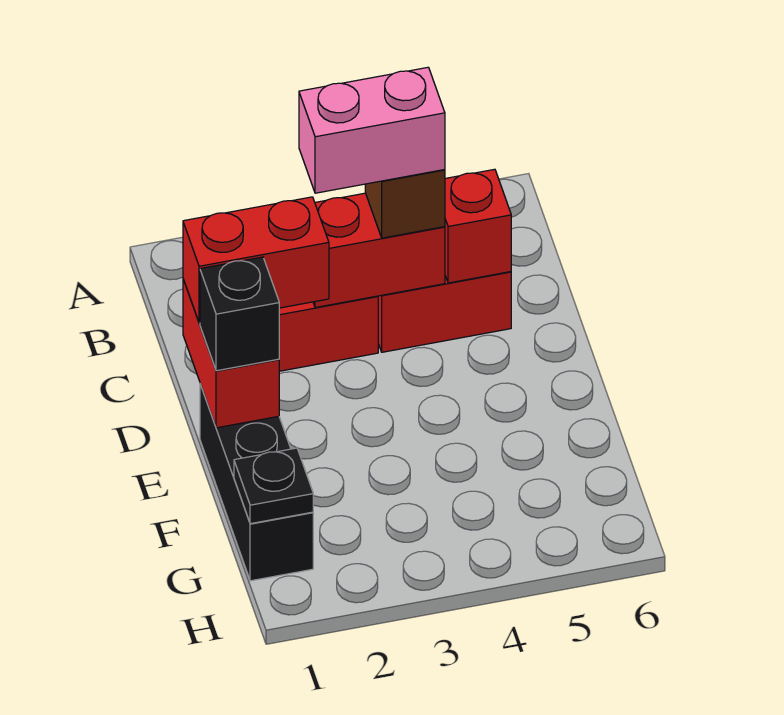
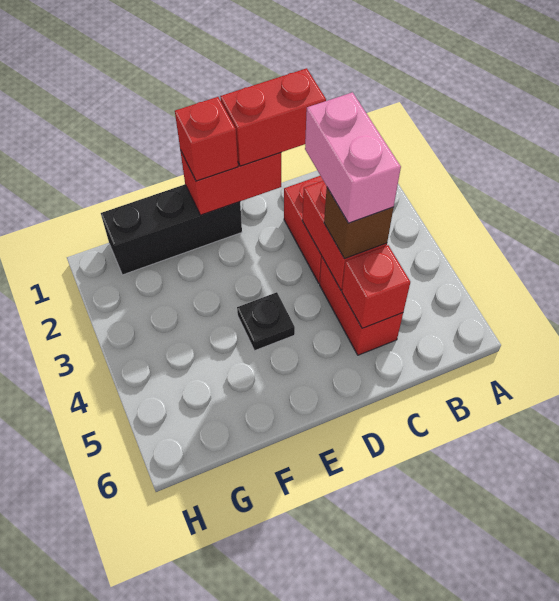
red 1x2 brick [183,197,329,323] -> red 1x2 brick turned to [220,68,326,166]
black 1x1 brick [200,257,279,371] -> red 1x1 brick [175,97,238,181]
black 1x1 plate [234,448,313,524] -> black 1x1 plate moved to [237,292,295,351]

